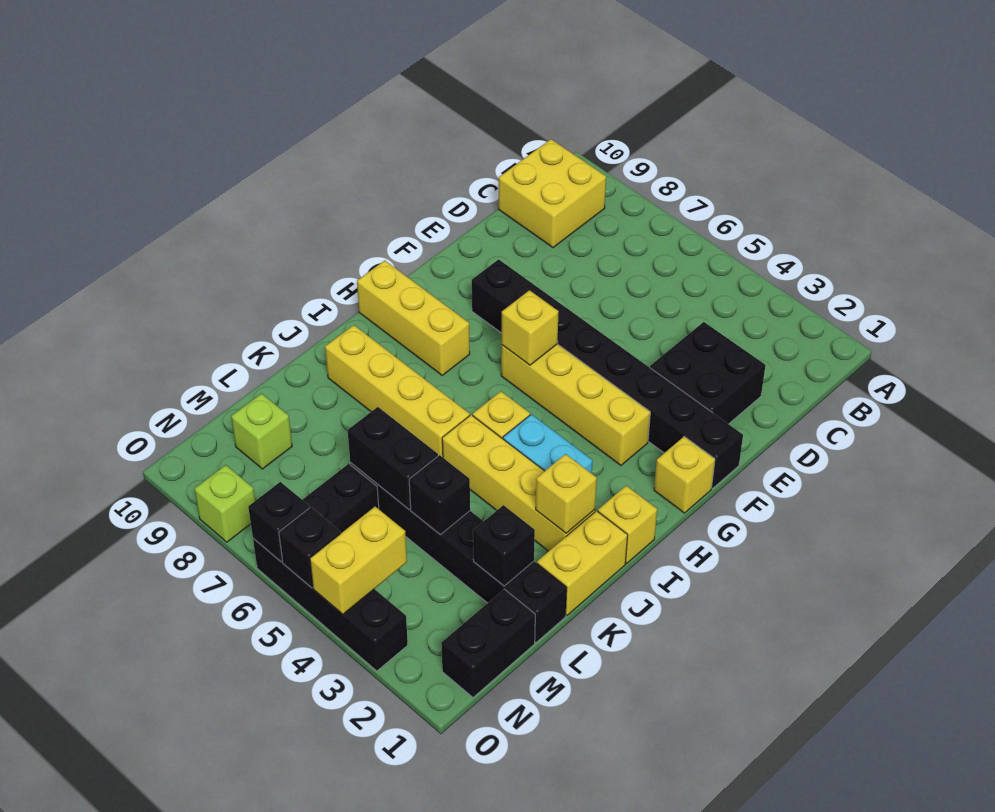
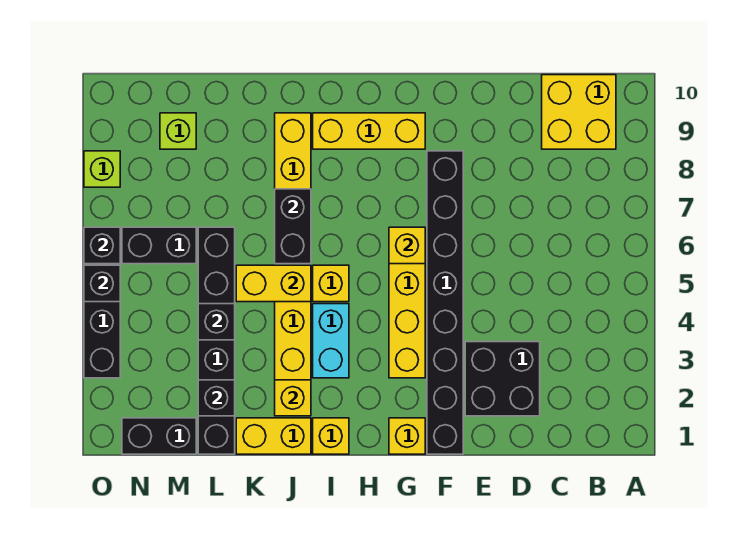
yellow 1x3 brick [357,260,470,375] -> yellow 1x3 brick turned to [313,113,425,149]
black 1x2 brick [348,407,438,509] -> black 1x2 brick moved to [275,189,311,264]
yellow 1x2 brick [310,507,407,614] -> yellow 1x2 brick moved to [236,265,311,302]

